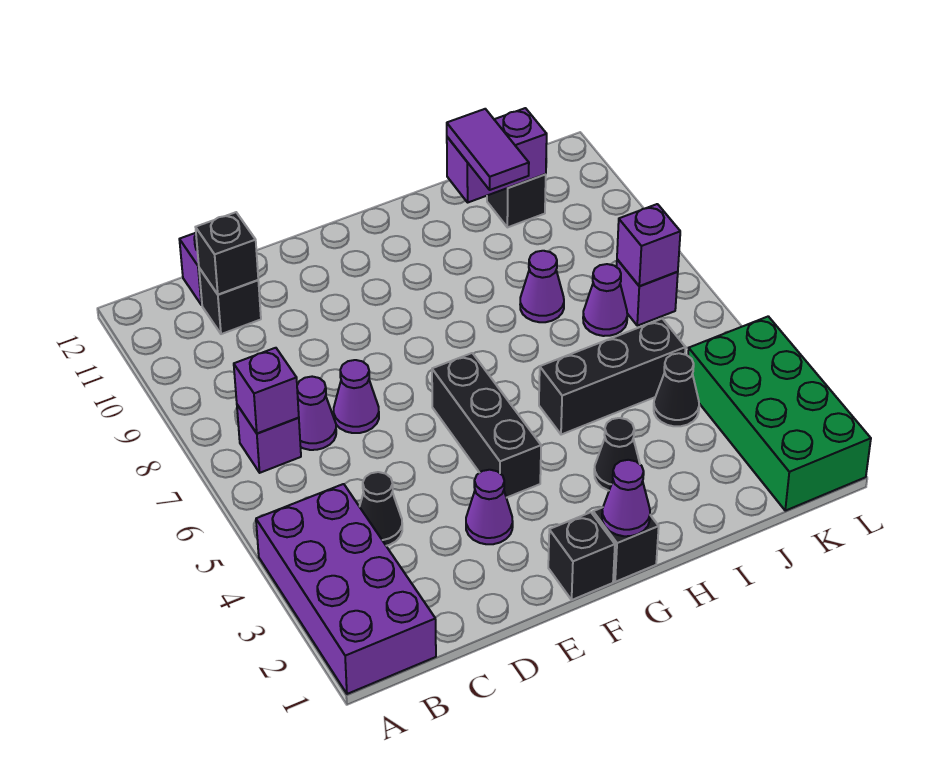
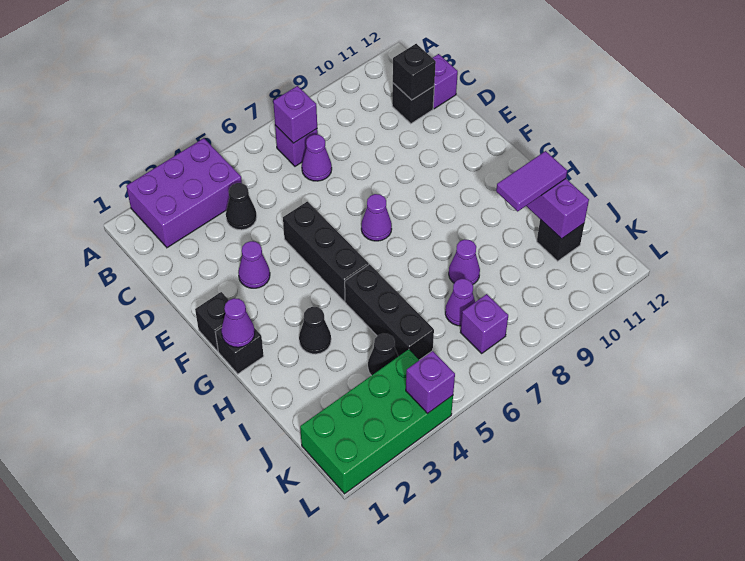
purple 2x4 brick [256,484,436,694] -> purple 2x3 brick [126,138,242,248]
purple 1x1 cone [334,360,379,433] -> purple 1x1 cone moved to [361,194,392,241]
black 1x3 brick [432,353,541,498] -> black 1x3 brick turned to [283,201,369,302]
purple 1x1 brick [617,204,680,286] -> purple 1x1 brick moved to [406,351,455,413]

